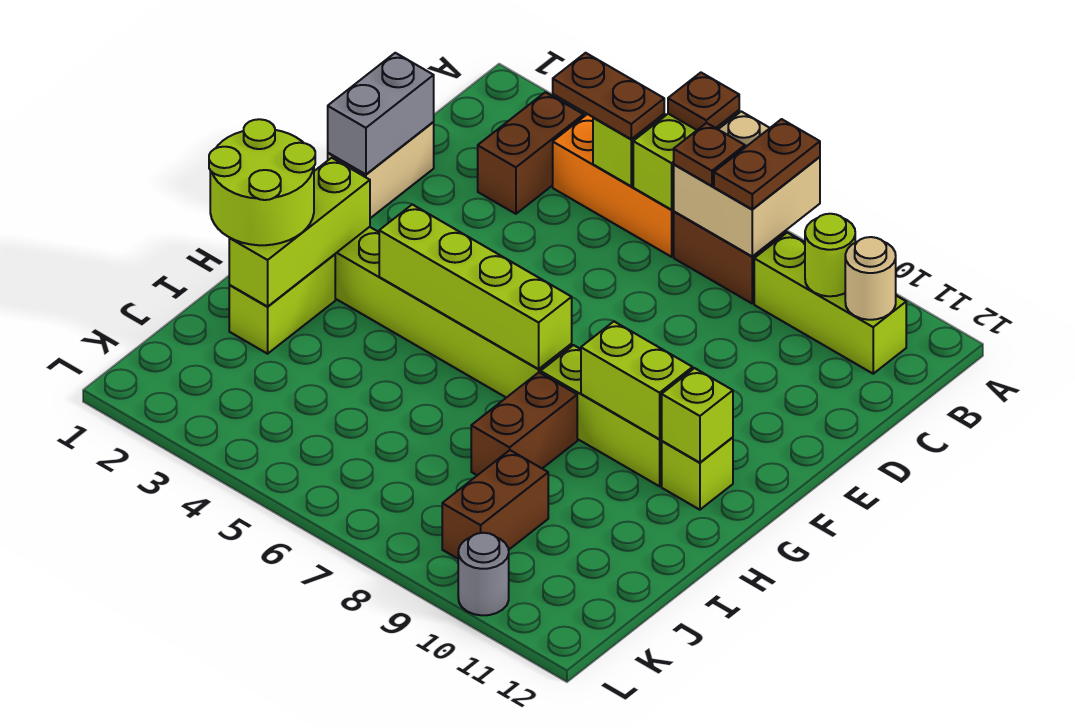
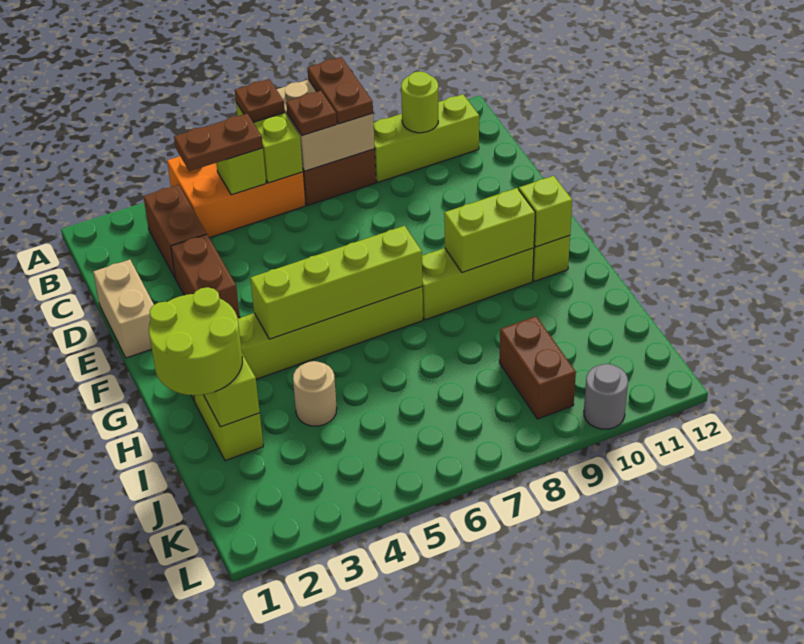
tan 1x1 round brick [845,237,896,320] -> tan 1x1 round brick moved to [293,361,337,426]
grey 1x2 brick [328,53,434,175] -> none
brown 1x2 brick [471,373,577,475] -> brown 1x2 brick moved to [171,234,240,318]

